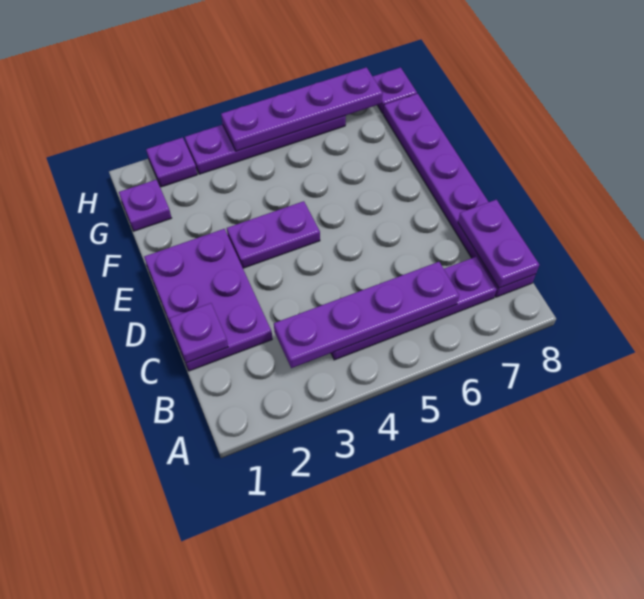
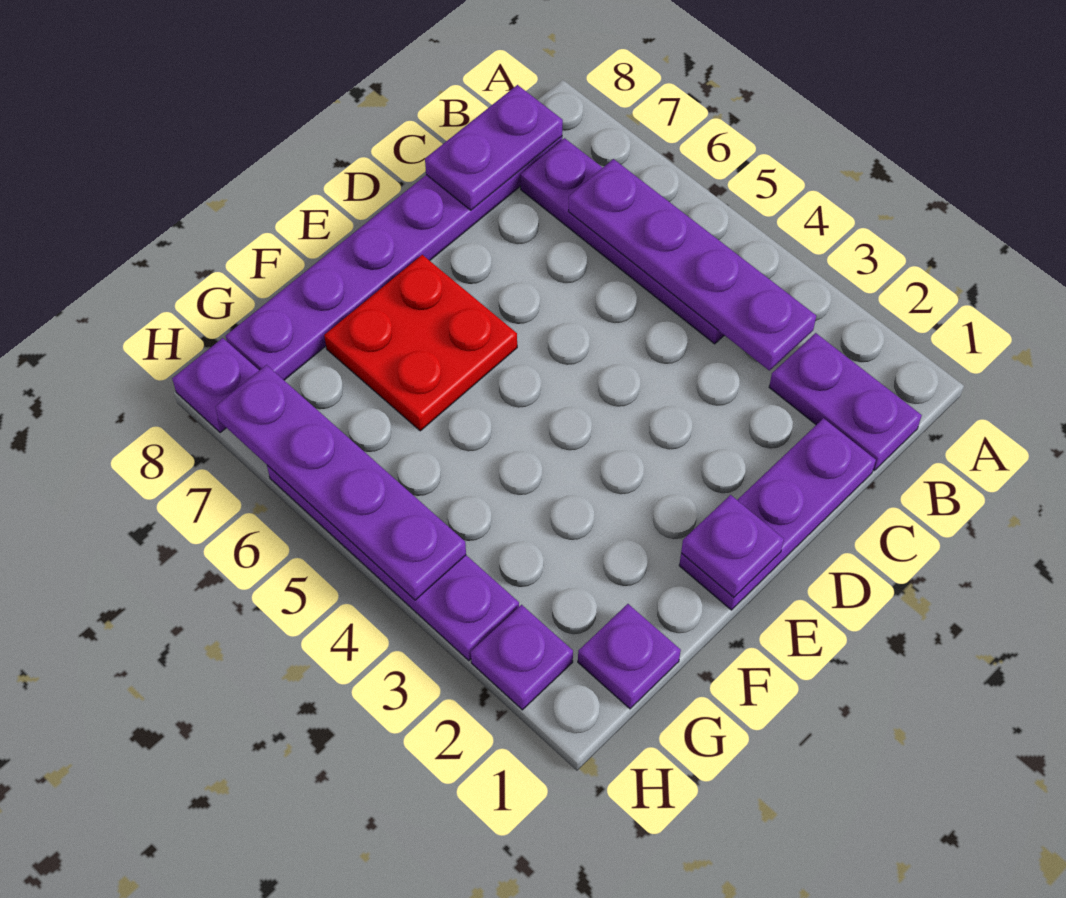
purple 2x3 plate [144,229,272,371] -> purple 1x3 plate [679,418,876,610]
purple 1x1 plate [169,303,228,363] -> purple 1x1 plate moved to [681,495,784,597]
purple 1x2 plate [227,201,320,268] -> purple 1x2 plate moved to [769,333,922,471]
none -> red 2x2 plate [324,255,517,431]

